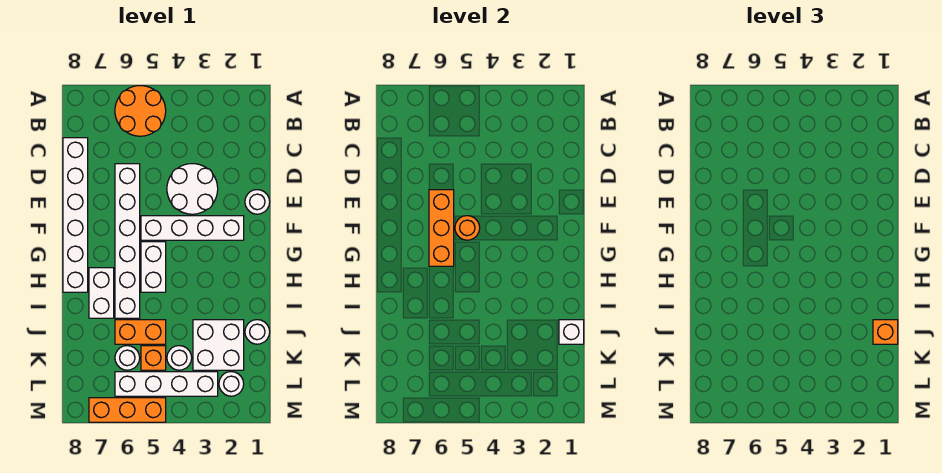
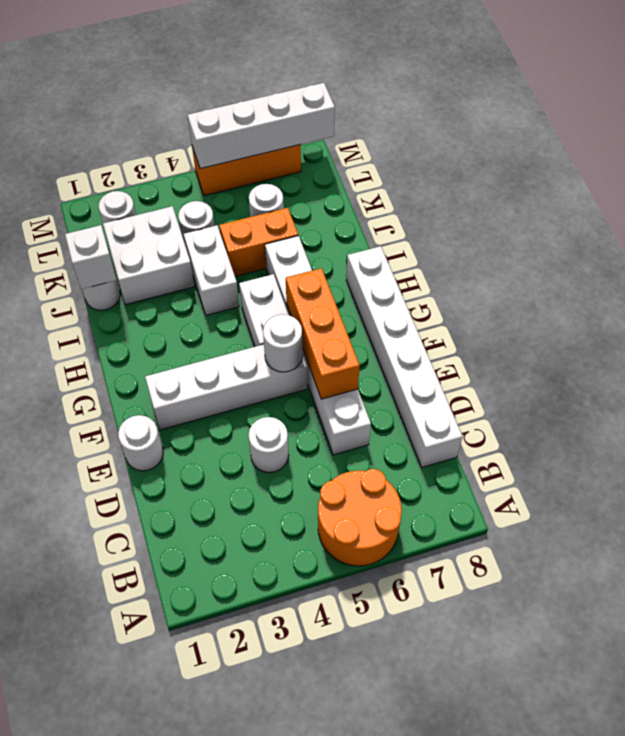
white 2x2 round brick [167,164,218,214] -> white 1x1 round brick [248,417,289,473]
orange 1x1 round brick [455,216,480,240] -> white 1x1 round brick [263,314,303,372]
white 1x2 brick [89,268,114,318] -> white 1x2 brick moved to [184,225,239,315]
orange 1x1 brick [873,320,898,344] -> none
orange 1x1 brick [141,346,166,370] -> none
white 1x4 brick [115,372,218,396] -> white 1x4 brick moved to [188,83,335,169]

